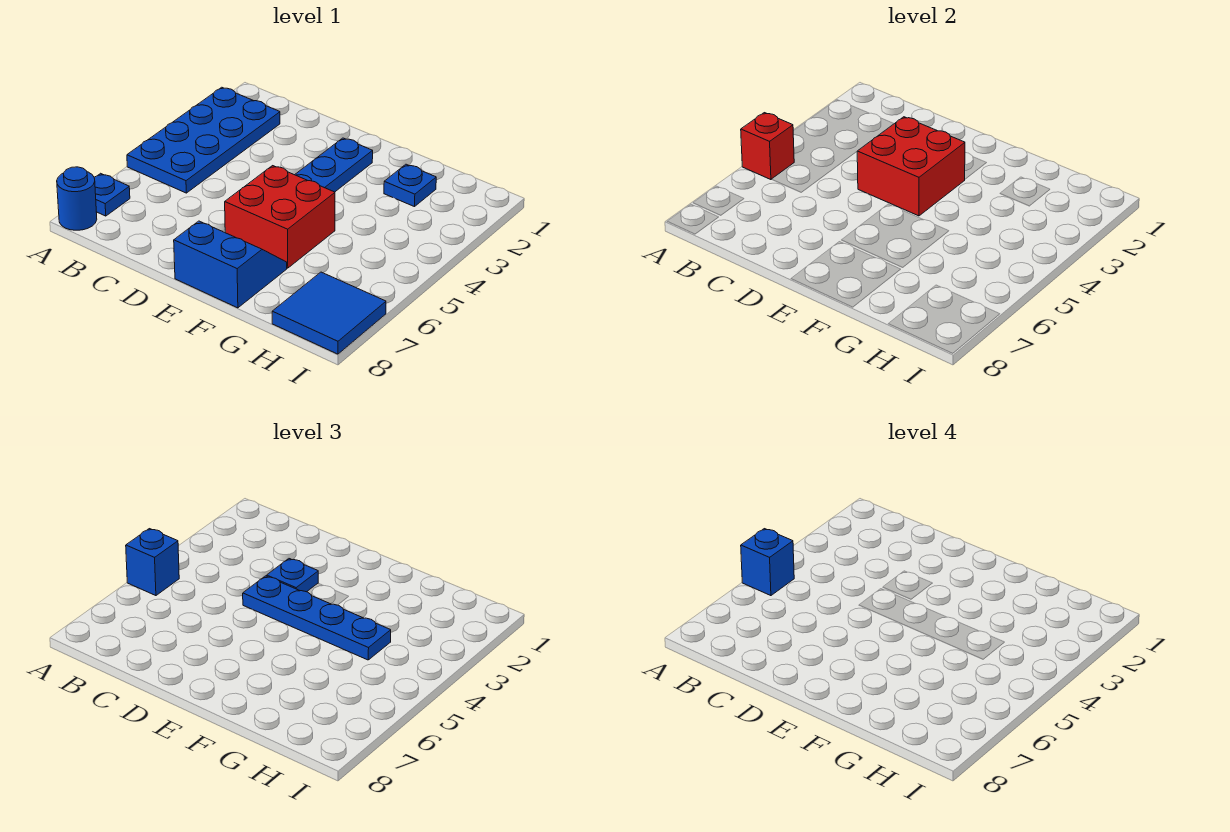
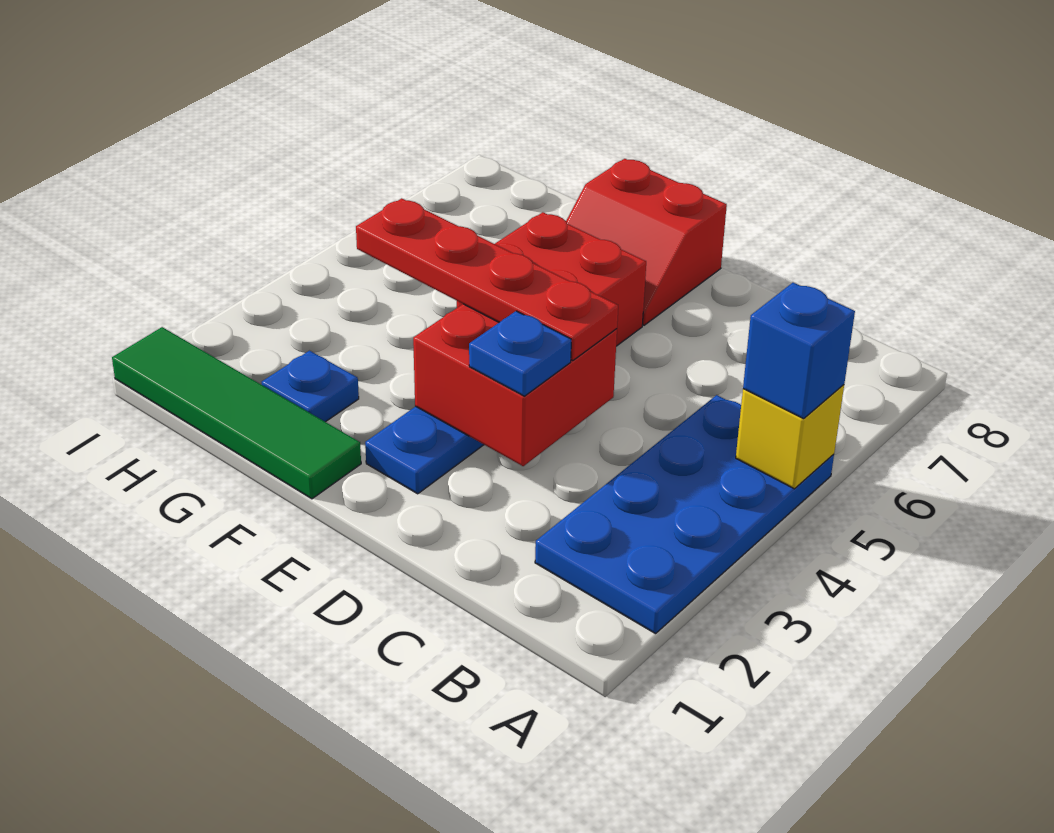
red 1x1 brick [741,113,794,180] -> yellow 1x1 brick [736,385,844,489]
blue 1x1 brick [741,529,794,596] -> none
blue 1x1 plate [94,173,130,216] -> none
blue 1x1 round brick [57,167,97,230] -> none
blue 1x4 plate [243,576,391,660] -> red 1x4 plate [356,198,618,361]
blue 2x2 slope [174,221,287,308] -> red 2x2 slope [566,159,727,325]
none -> green 1x4 tile [112,327,361,499]
blue 2x2 tile [272,272,386,354] -> none

